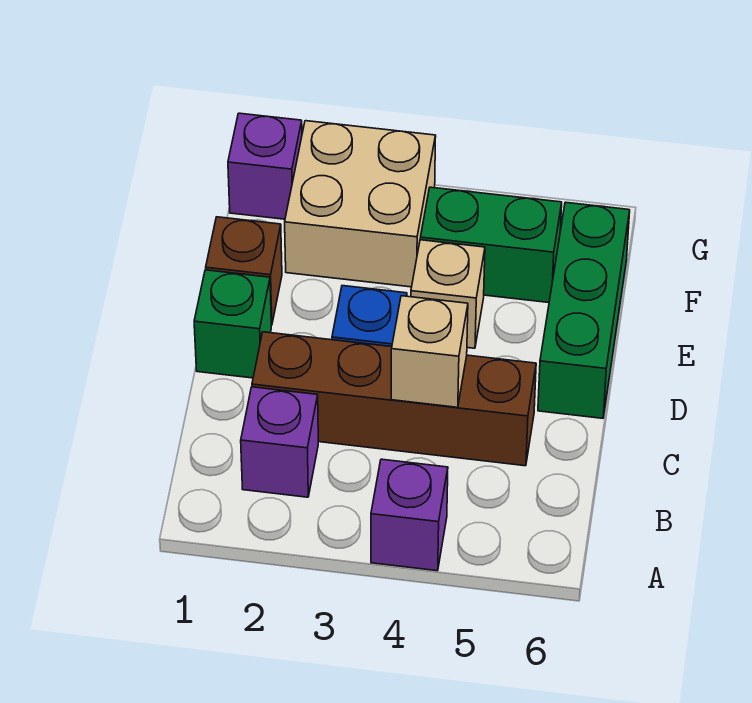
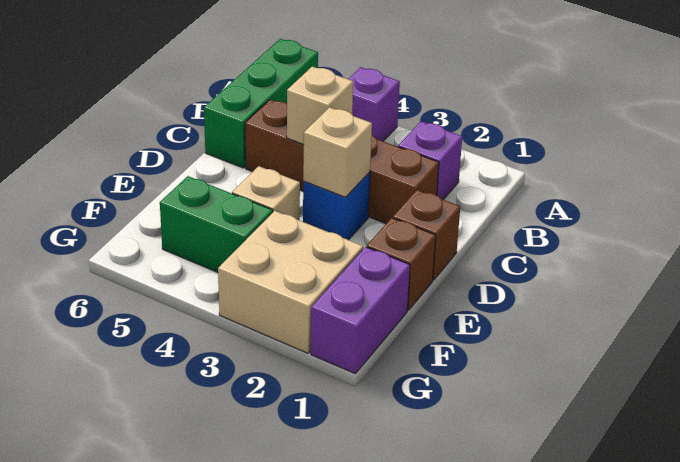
green 1x1 brick [194,270,271,378] -> brown 1x1 brick [393,190,460,280]
none -> tan 1x1 brick [303,107,372,197]
green 1x3 brick [538,202,630,418] -> green 1x3 brick moved to [204,39,318,168]
purple 1x1 brick [228,113,302,219] -> purple 1x2 brick [311,247,410,374]

